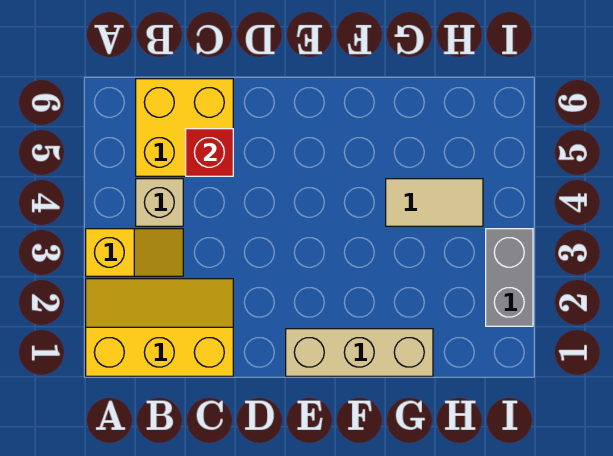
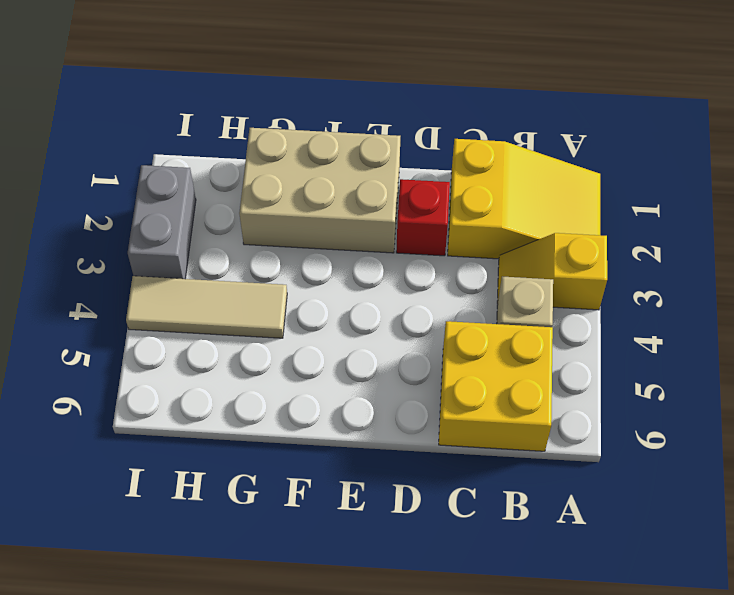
yellow 2x3 slope [86,279,233,376] -> yellow 2x3 slope turned to [448,139,600,259]
red 1x1 brick [186,129,233,176] -> red 1x1 brick moved to [396,179,450,256]
tan 1x3 brick [286,329,433,376] -> tan 2x3 brick [239,128,400,253]
tan 1x2 tile [386,179,483,226] -> tan 1x3 tile [126,276,287,338]

